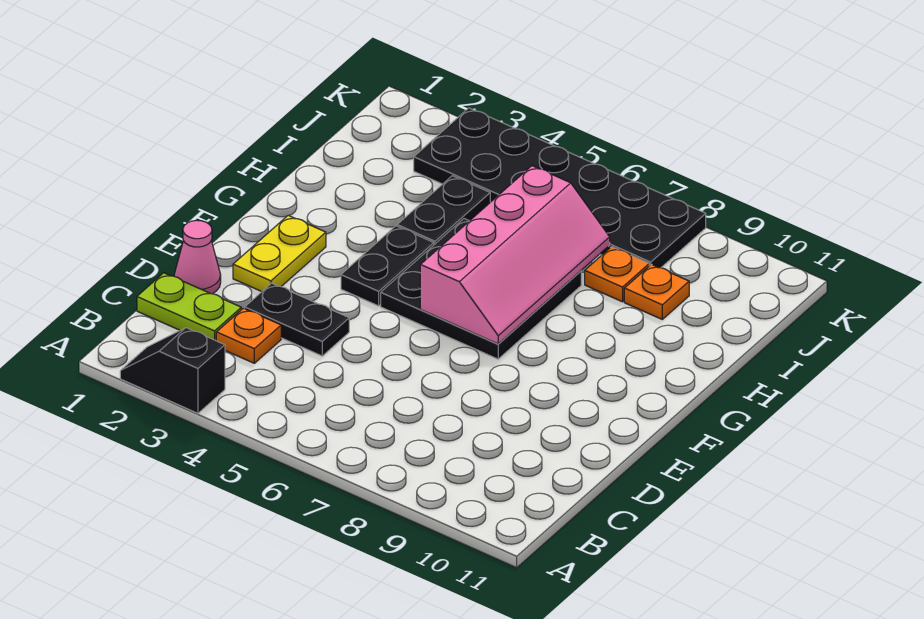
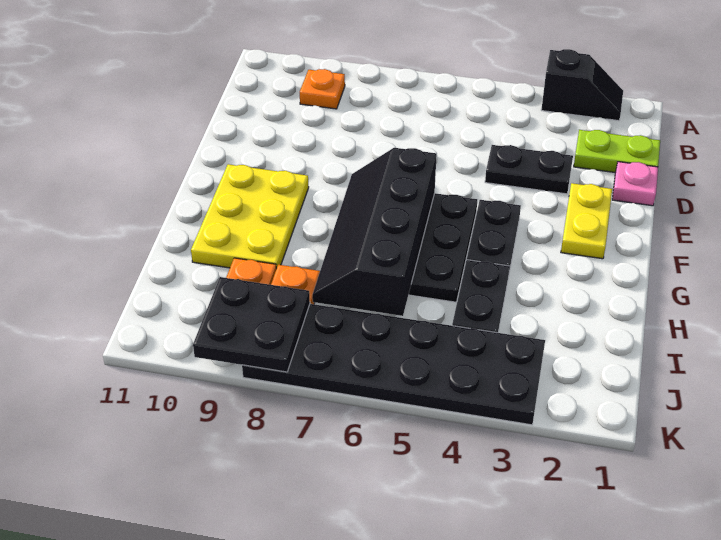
orange 1x1 plate [216,308,281,363] -> orange 1x1 plate moved to [300,69,345,109]
pink 1x1 cone [174,220,221,294] -> pink 1x1 plate [612,162,658,206]
pink 2x4 slope [420,166,610,344] -> black 2x4 slope [312,148,437,316]
none -> yellow 2x3 plate [191,164,309,269]
none -> black 2x2 plate [193,277,310,372]

